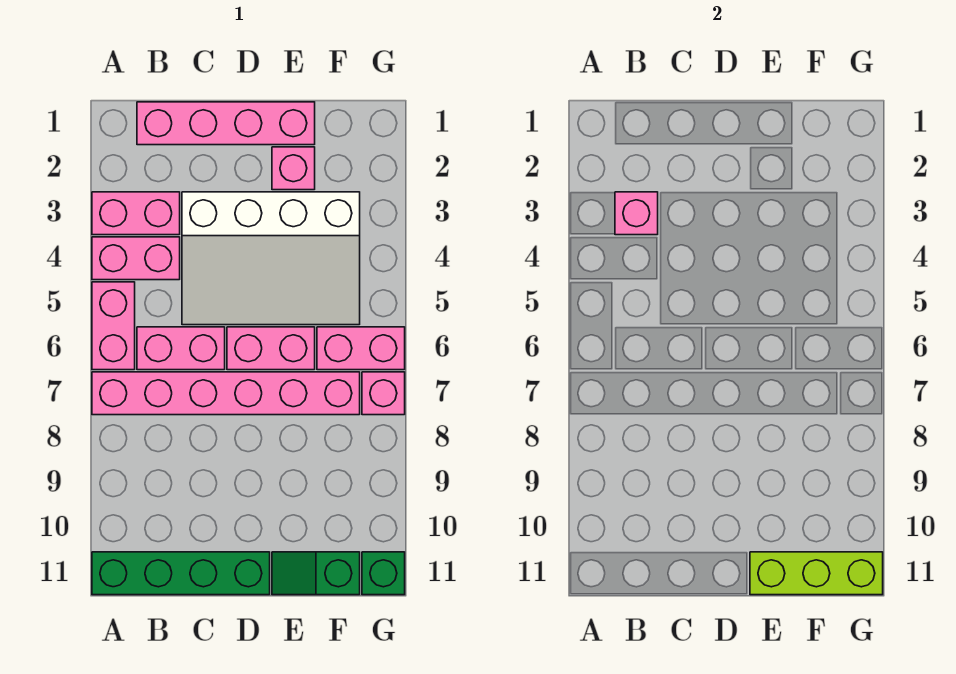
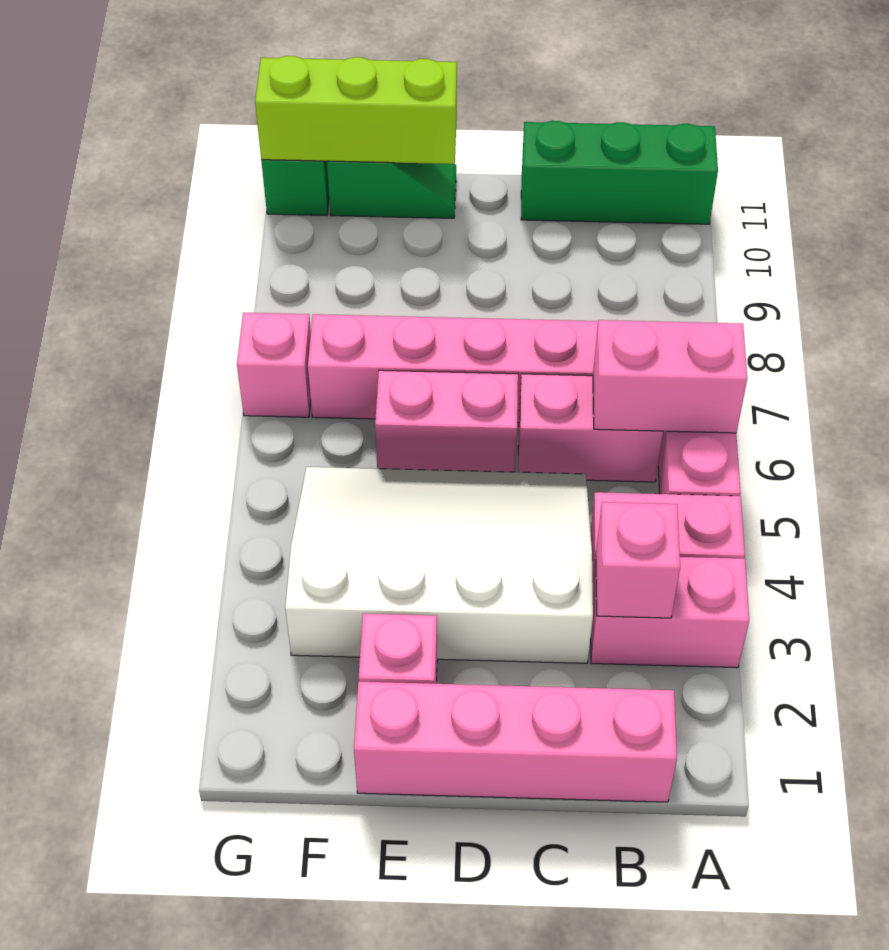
green 1x4 brick [92,552,270,595] -> green 1x3 brick [521,121,718,224]
pink 1x2 brick [317,327,405,370] -> pink 1x2 brick moved to [593,320,747,433]

